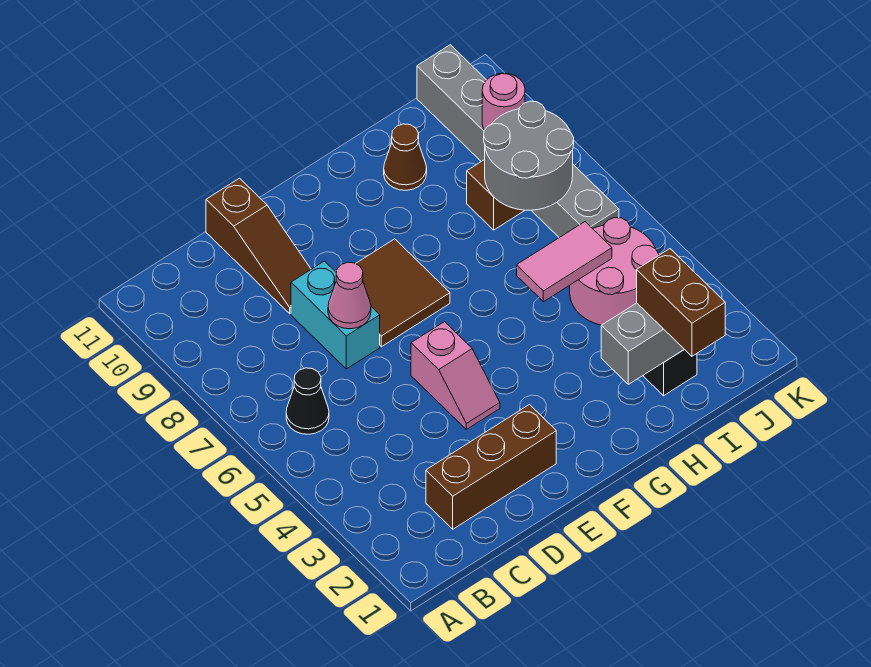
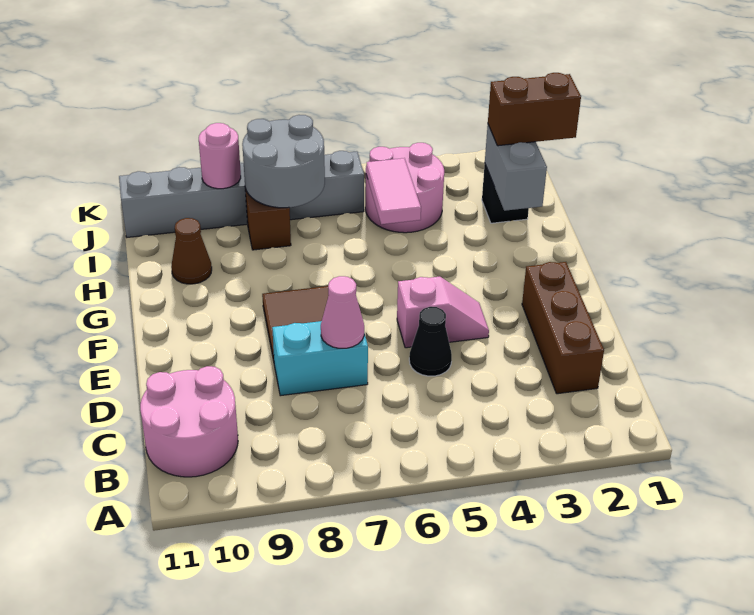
black 1x1 cone [286,368,329,434] -> black 1x1 cone moved to [409,307,452,376]
none -> pink 2x2 round brick [140,366,238,477]
brown 1x3 slope [206,178,311,314] -> none

